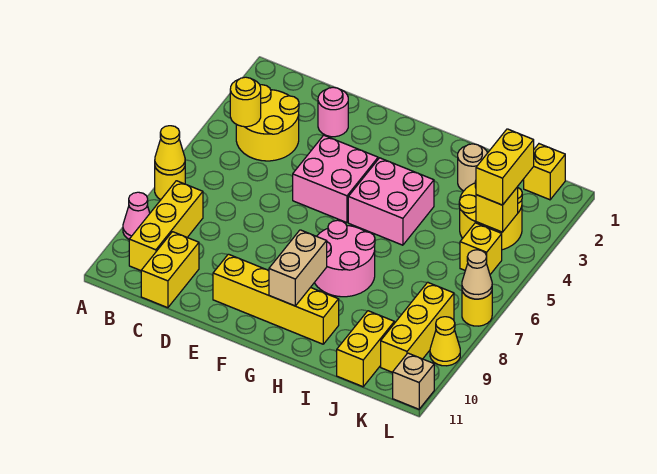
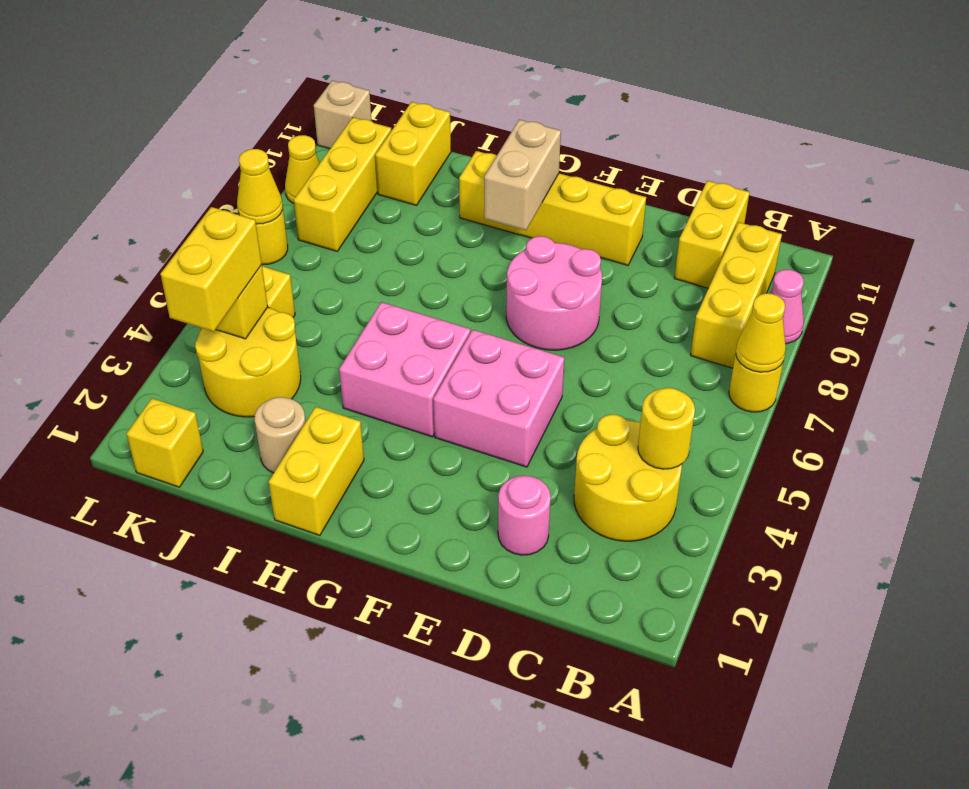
pink 2x2 round brick [314,220,375,297] -> pink 2x2 round brick moved to [506,236,602,350]
none -> yellow 1x2 brick [269,407,364,535]
tan 1x1 cone [462,250,492,299] -> yellow 1x1 cone [237,149,283,224]

